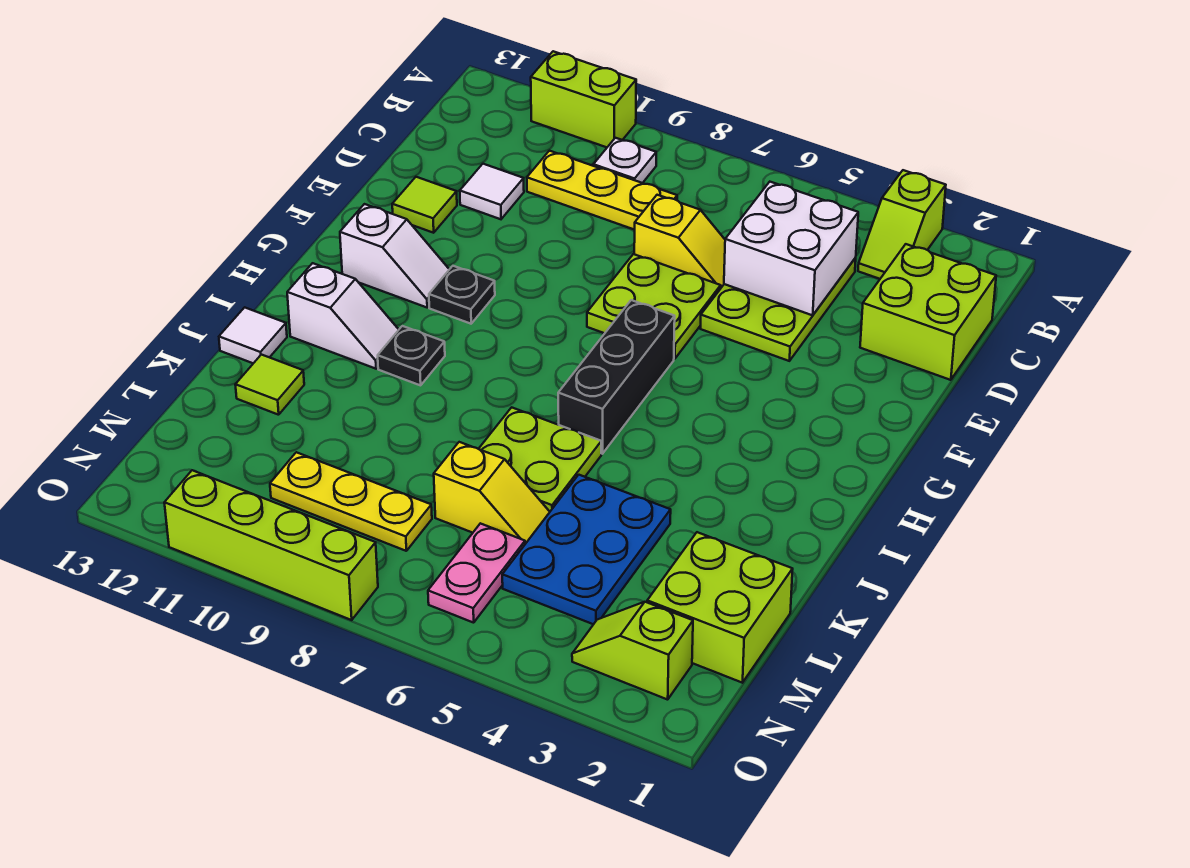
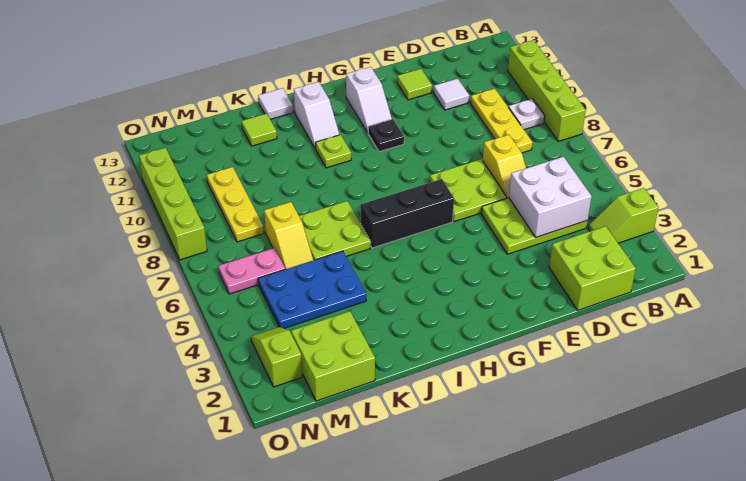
lime 1x2 brick [531,51,636,147] -> lime 1x4 brick [508,40,586,141]
black 1x1 plate [378,326,445,385] -> lime 1x1 plate [316,135,351,168]

